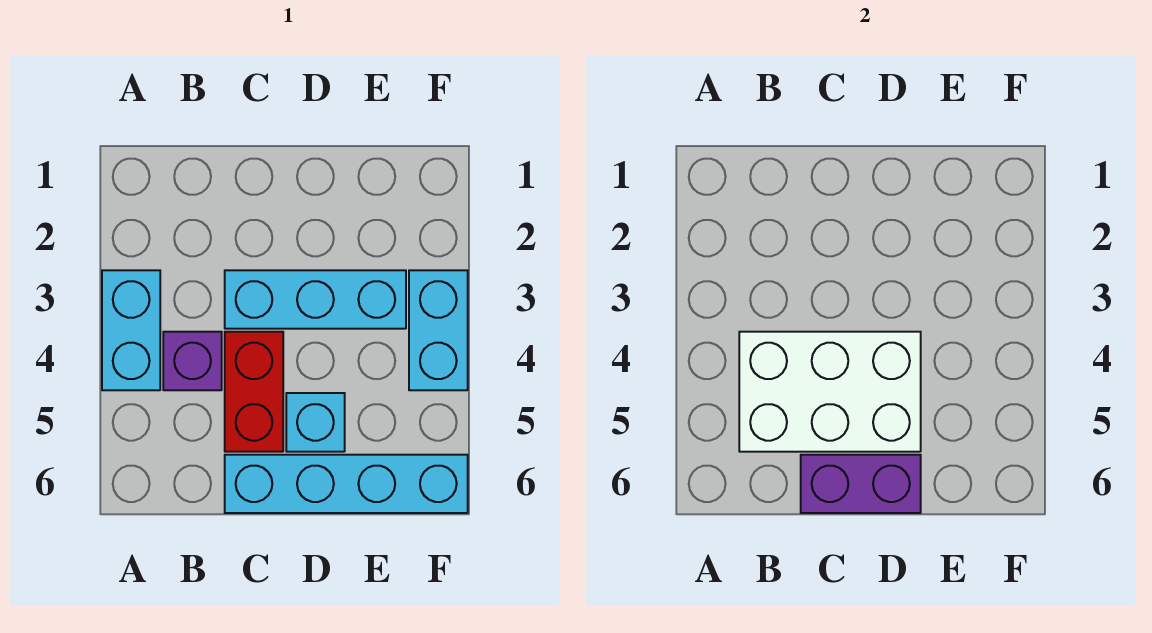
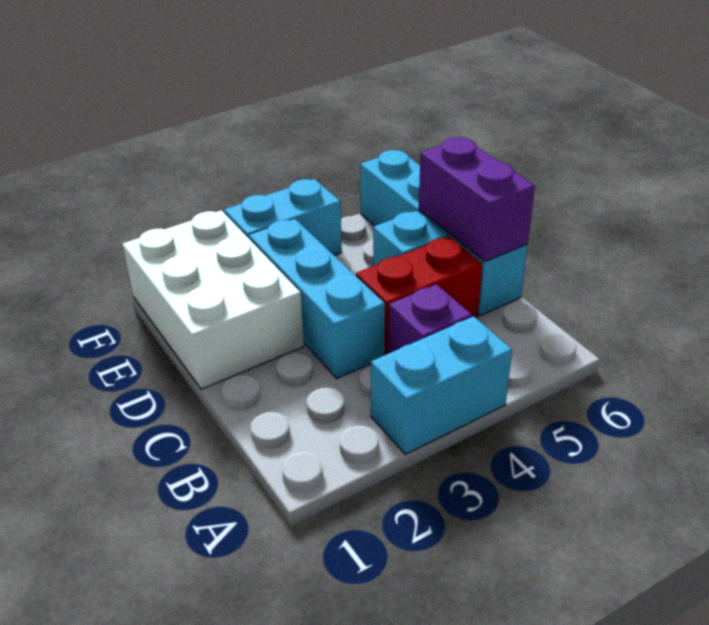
white 2x3 brick [739,332,921,452] -> white 2x3 brick moved to [122,210,304,389]

